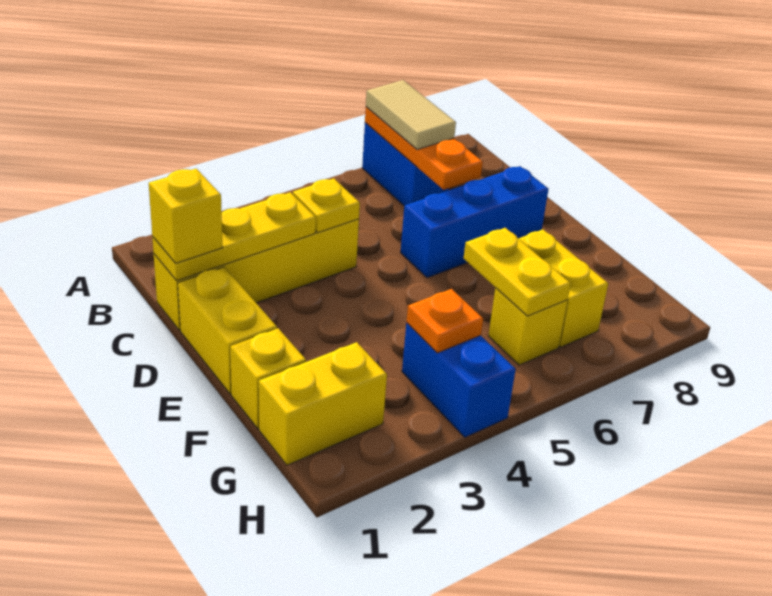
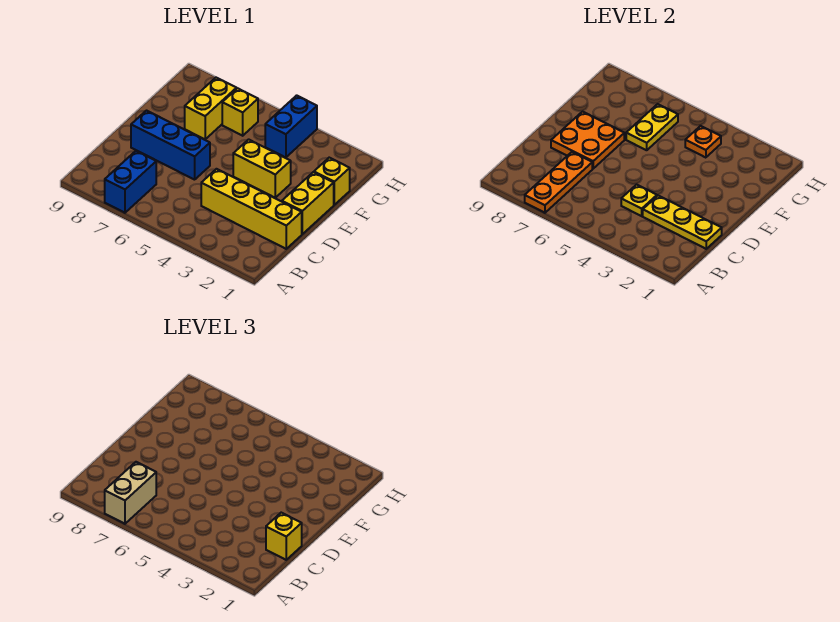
tan 1x2 tile [366,80,456,150] -> tan 1x2 brick [105,462,156,524]
none -> orange 2x2 plate [551,112,624,169]
yellow 1x2 brick [259,342,387,465] -> yellow 1x2 brick moved to [233,139,291,198]

